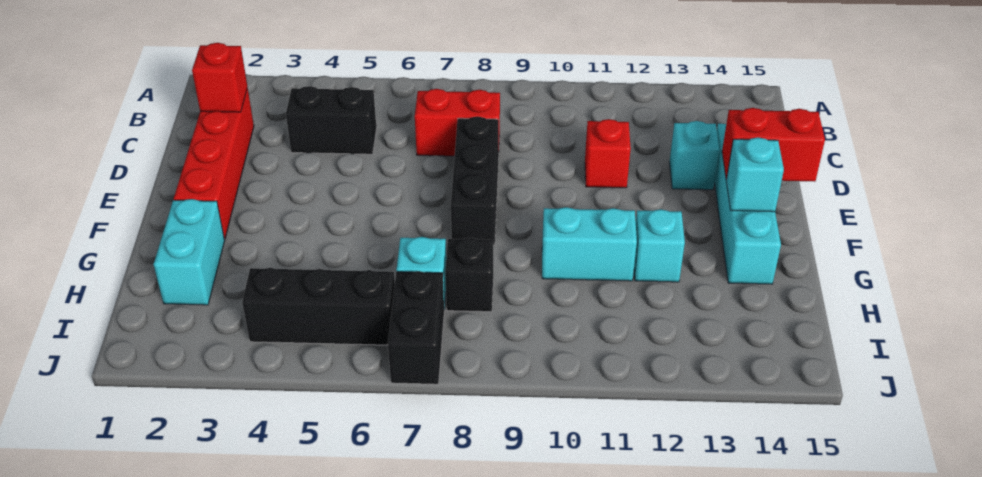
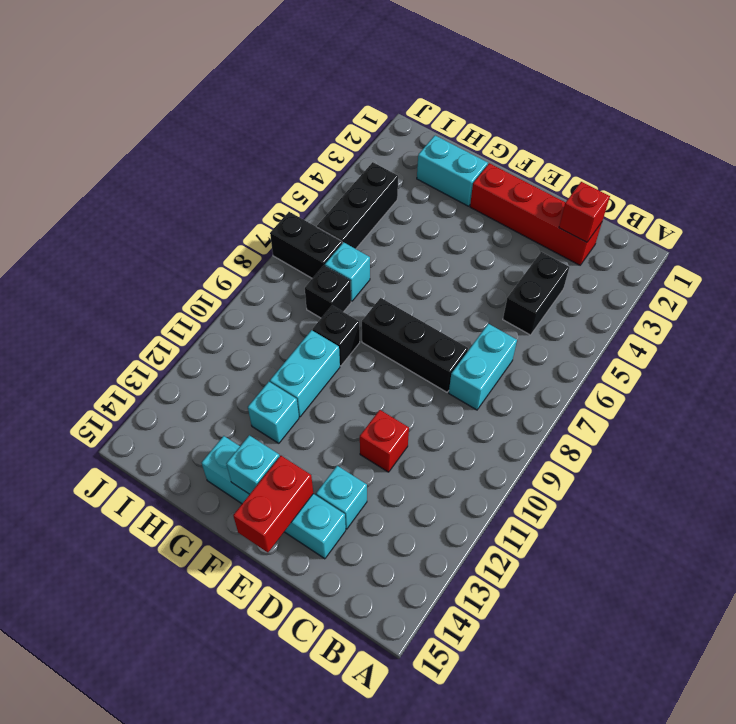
red 1x2 brick [415,89,500,156] -> cyan 1x2 brick [449,323,517,410]
none -> black 1x1 brick [313,306,360,366]

